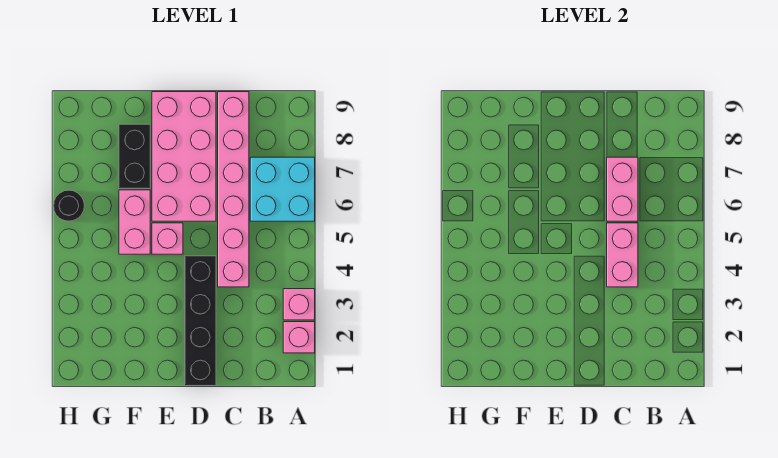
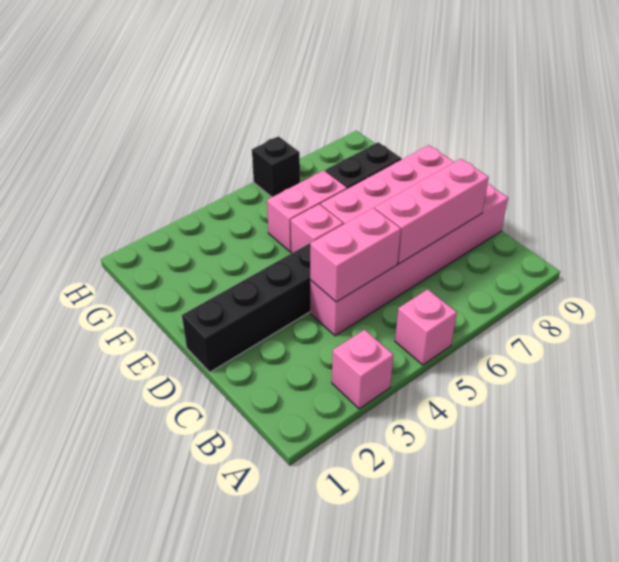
pink 1x1 brick [283,322,315,353] -> pink 1x1 brick moved to [395,289,457,365]
cyan 2x2 brick [250,157,315,221] -> none
pink 1x2 brick [607,157,638,221] -> pink 1x3 brick [375,159,489,264]
black 1x1 round brick [53,190,84,221] -> black 1x1 brick [252,136,300,197]

